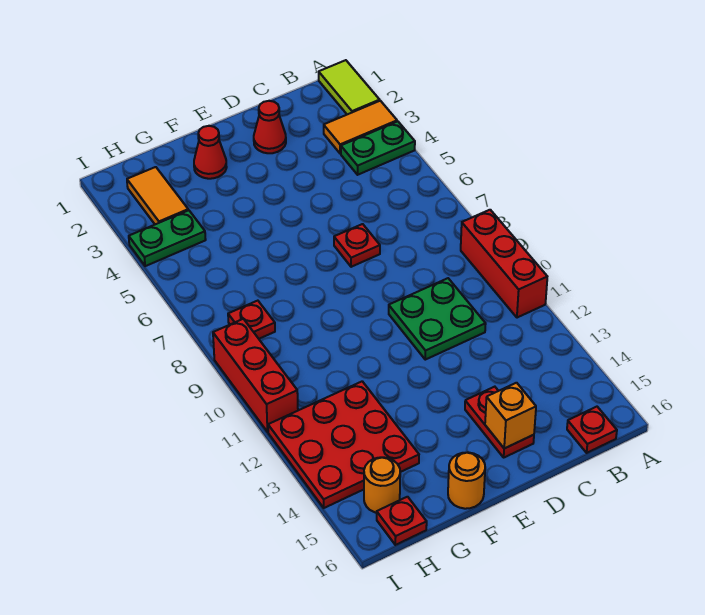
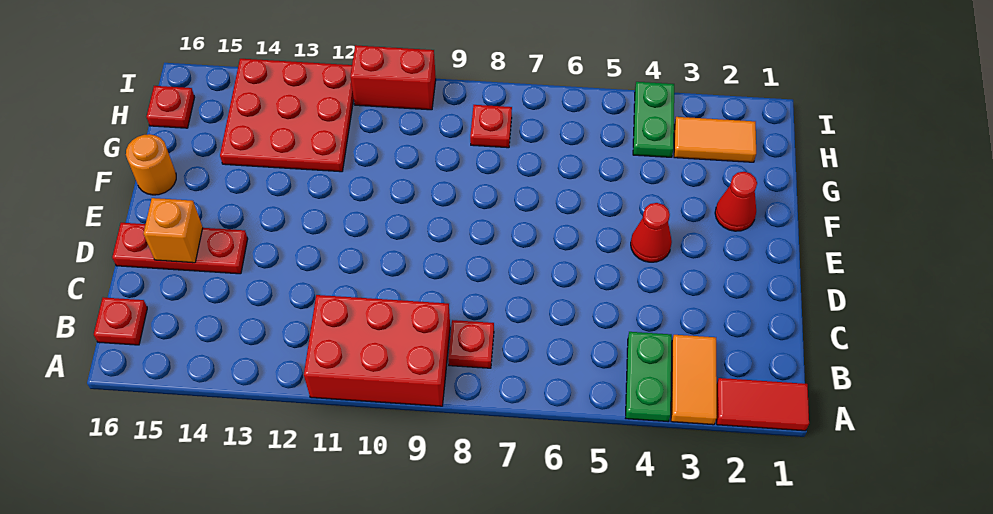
lime 1x2 tile [319,60,380,114] -> red 1x2 tile [716,378,809,431]
red 1x3 brick [461,210,547,318] -> red 2x3 brick [304,295,450,406]
green 2x2 plate [389,278,486,360] -> none
red 1x1 cone [254,101,286,153] -> red 1x1 cone moved to [631,203,672,262]
red 1x1 plate [334,224,380,267] -> red 1x1 plate moved to [448,320,494,368]
red 1x2 plate [465,387,534,457] -> red 1x3 plate [112,223,248,274]
orange 1x1 round brick [364,457,400,513] -> none
red 1x3 brick [213,319,298,432] -> red 1x2 brick [350,45,436,110]

